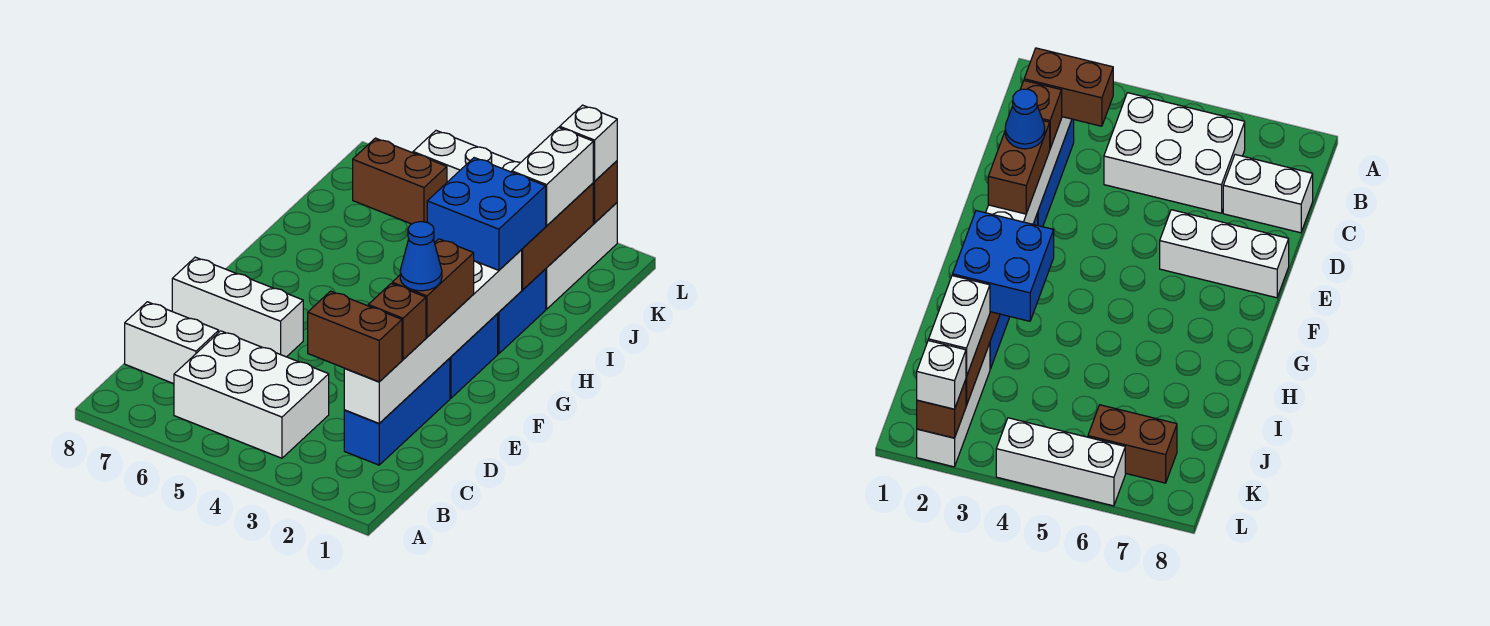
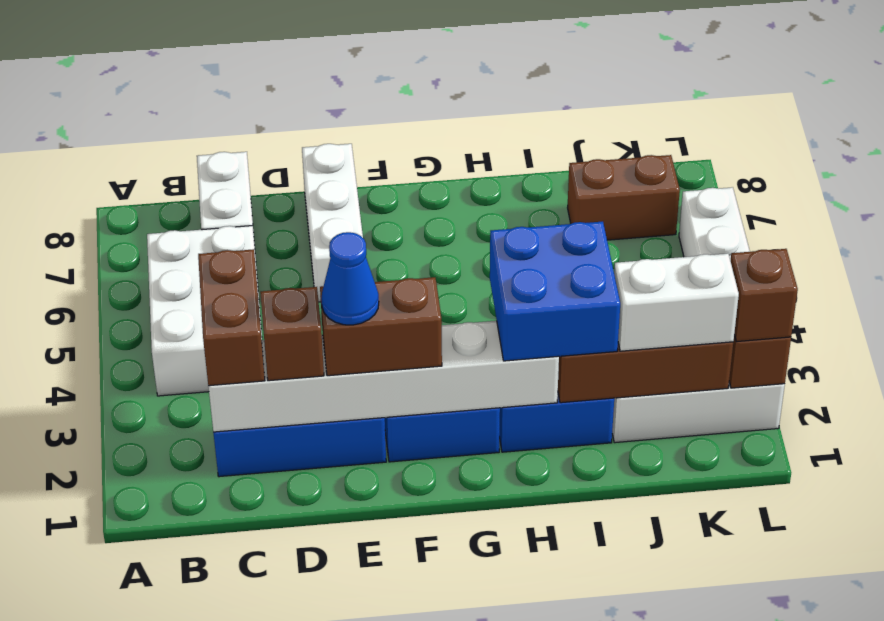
brown 1x2 brick [353,138,447,224] -> brown 1x2 brick turned to [568,155,680,240]
white 1x1 brick [560,105,617,181] -> brown 1x1 brick [730,249,798,342]

